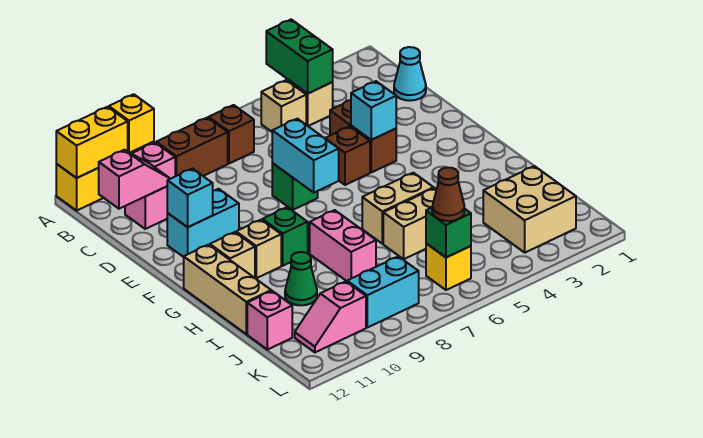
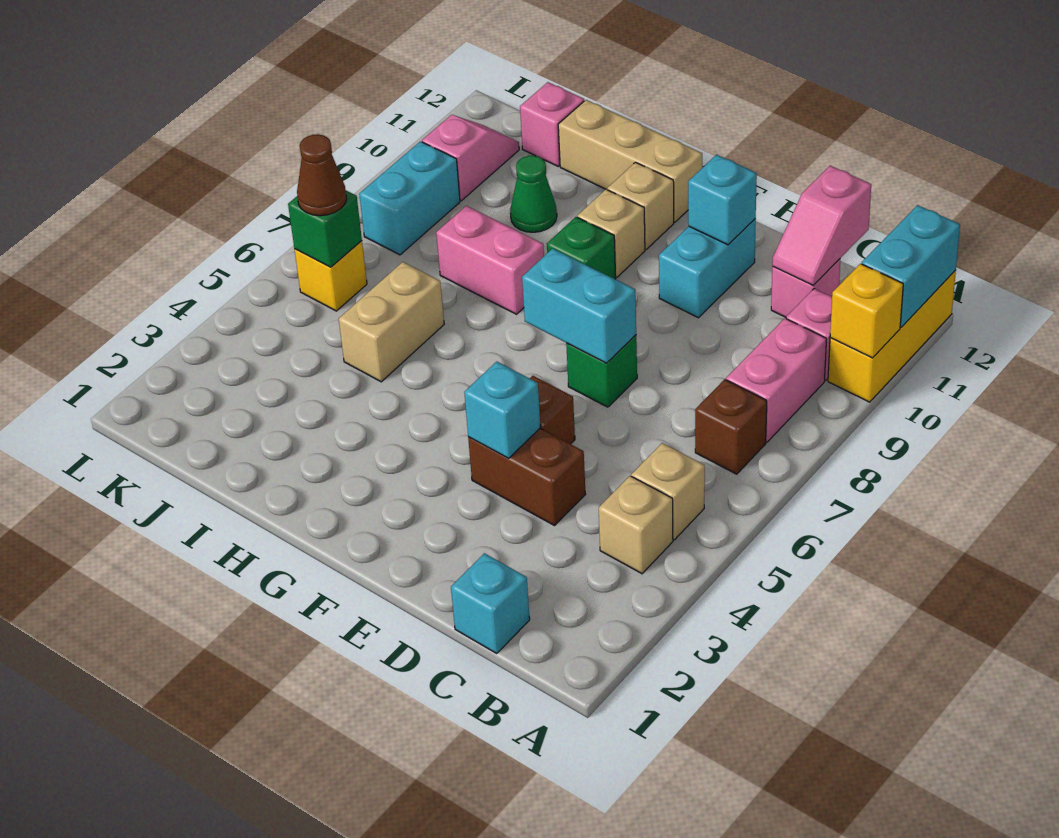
green 1x2 brick [266,19,333,94] -> none
yellow 1x2 brick [56,107,128,178] -> cyan 1x2 brick [862,205,960,327]
brown 1x2 brick [156,118,228,176] -> pink 1x2 brick [726,318,827,442]
cyan 1x1 cone [394,47,426,101] -> cyan 1x1 brick [451,553,530,653]
tan 1x2 brick [362,173,434,244] -> none
tan 2x2 brick [483,166,576,253] -> none

